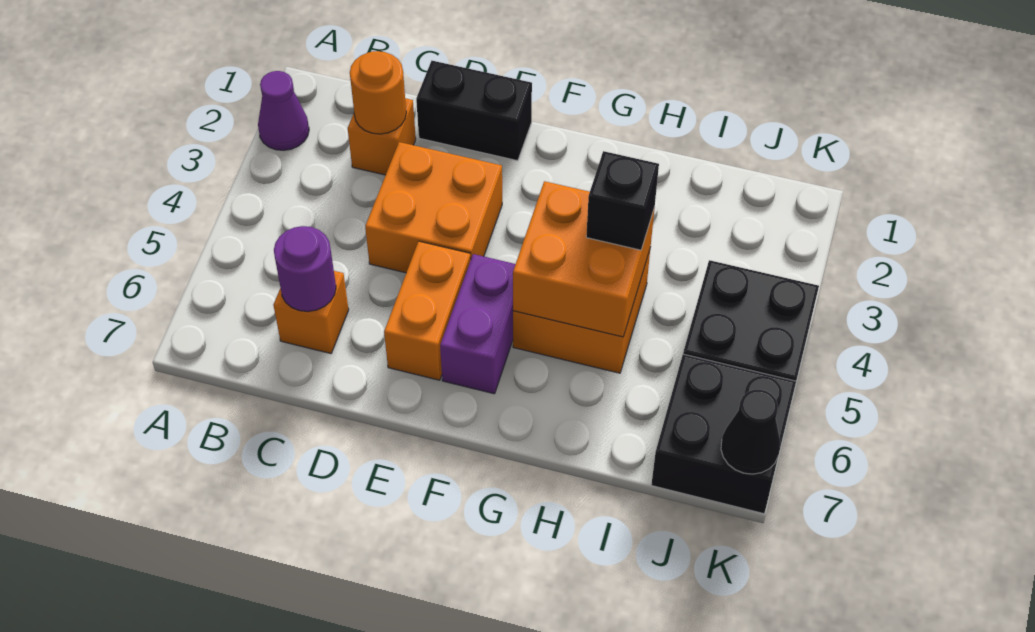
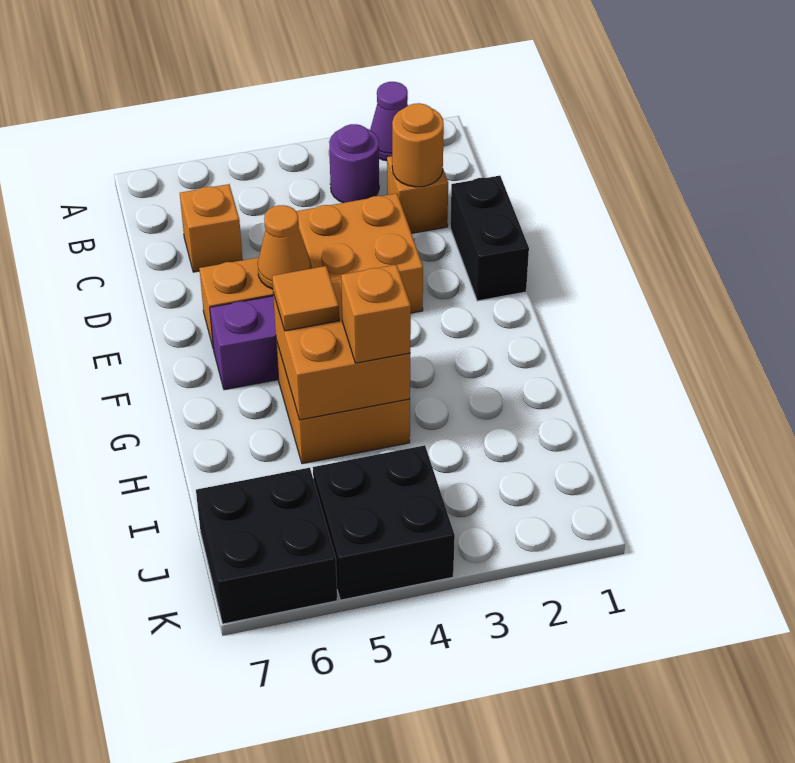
purple 1x1 round brick [274,226,336,311] -> purple 1x1 round brick moved to [329,124,379,203]
none -> orange 1x1 cone [258,205,310,289]
none -> orange 1x1 tile [272,266,339,331]
black 1x1 brick [586,151,659,250] -> orange 1x1 brick [341,265,411,363]
black 1x1 cone [721,389,780,474] -> none

